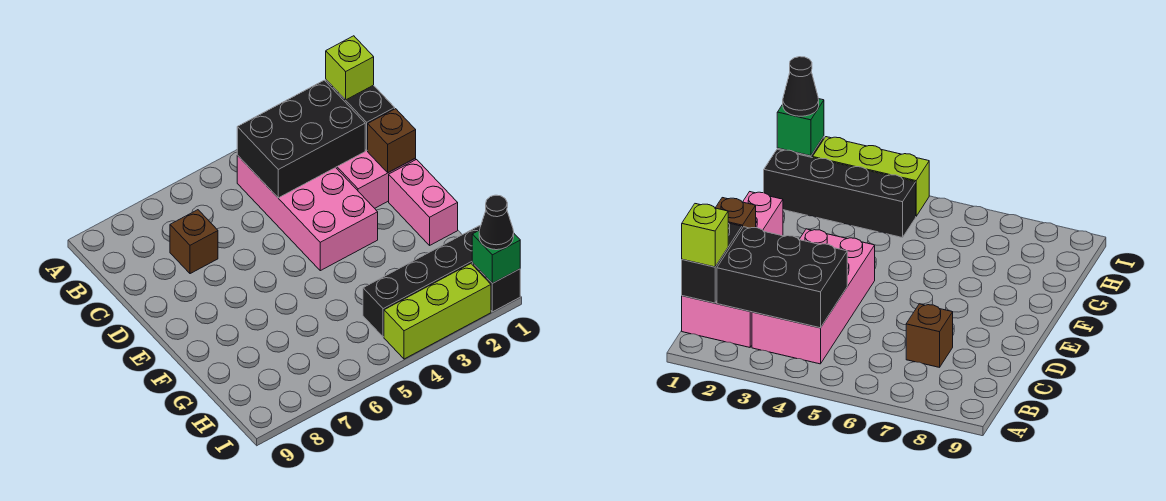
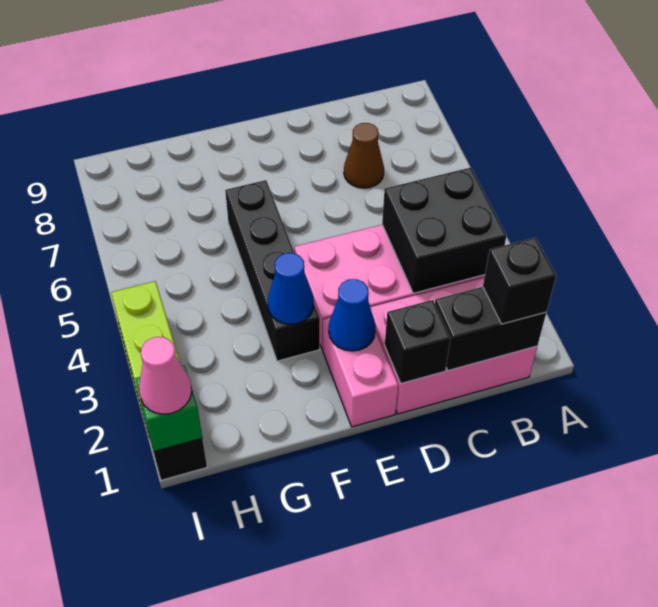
lime 1x1 brick [326,36,374,100] -> black 1x1 brick [483,238,556,324]
black 2x3 brick [237,80,365,198] -> black 2x2 brick [382,168,507,293]
brown 1x1 brick [170,210,218,274] -> brown 1x1 cone [344,123,384,188]
brown 1x1 brick [368,109,416,173] -> black 1x1 brick [385,300,451,384]
pink 1x2 brick [389,160,458,245] -> pink 1x2 brick turned to [323,317,398,427]
none -> blue 1x1 cone [329,279,376,351]
none -> blue 1x1 cone [268,253,314,325]
black 1x4 brick [363,226,480,337] -> black 1x4 brick moved to [225,180,320,361]
black 1x1 cone [479,195,514,250] -> pink 1x1 cone [139,337,192,414]

